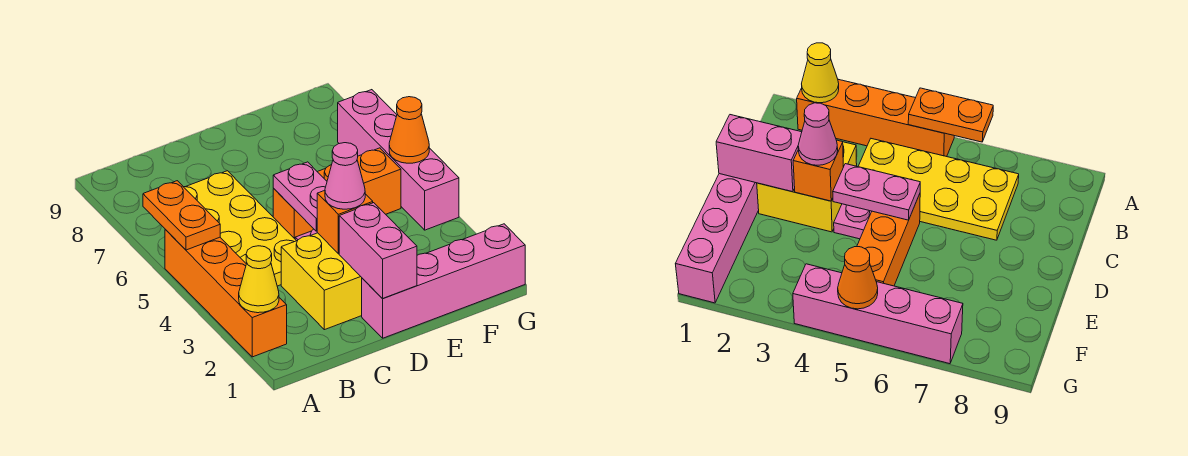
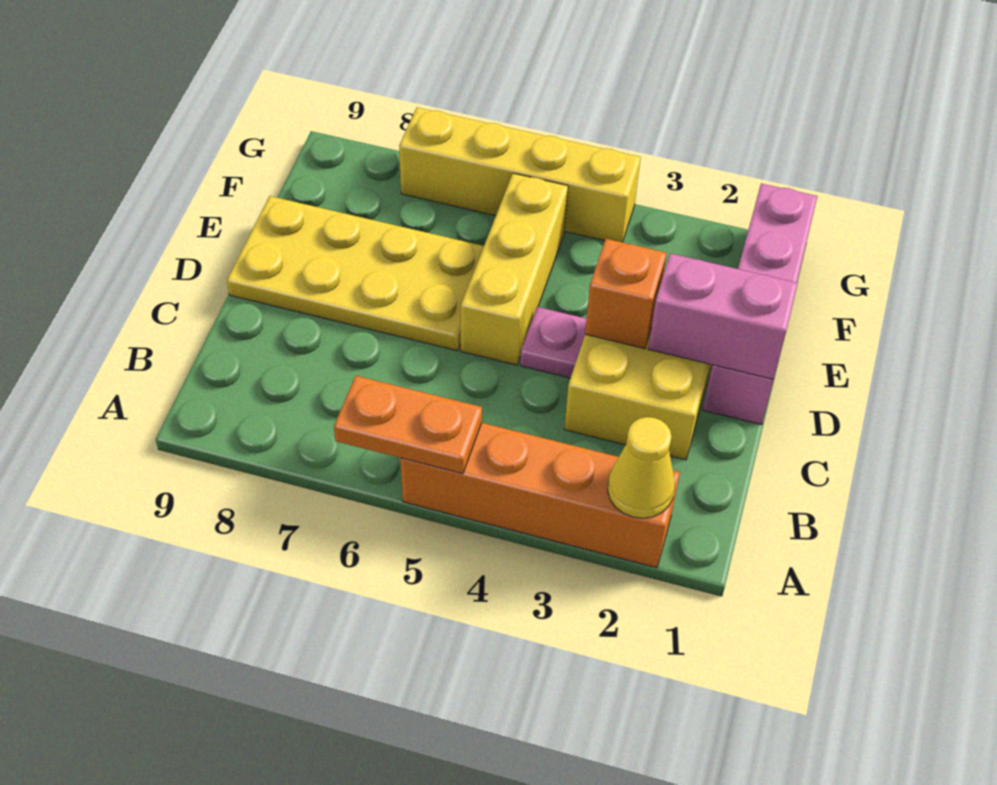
yellow 2x4 plate [184,171,296,286] -> yellow 2x4 plate moved to [227,196,484,351]
pink 1x1 cone [325,143,365,209] -> none
pink 1x2 plate [273,162,327,231] -> none
orange 1x3 brick [273,148,401,239] -> yellow 1x3 brick [461,173,568,365]
pink 1x4 brick [338,90,459,230] -> yellow 1x4 brick [399,107,641,242]
orange 1x1 cone [389,97,429,163] -> none

